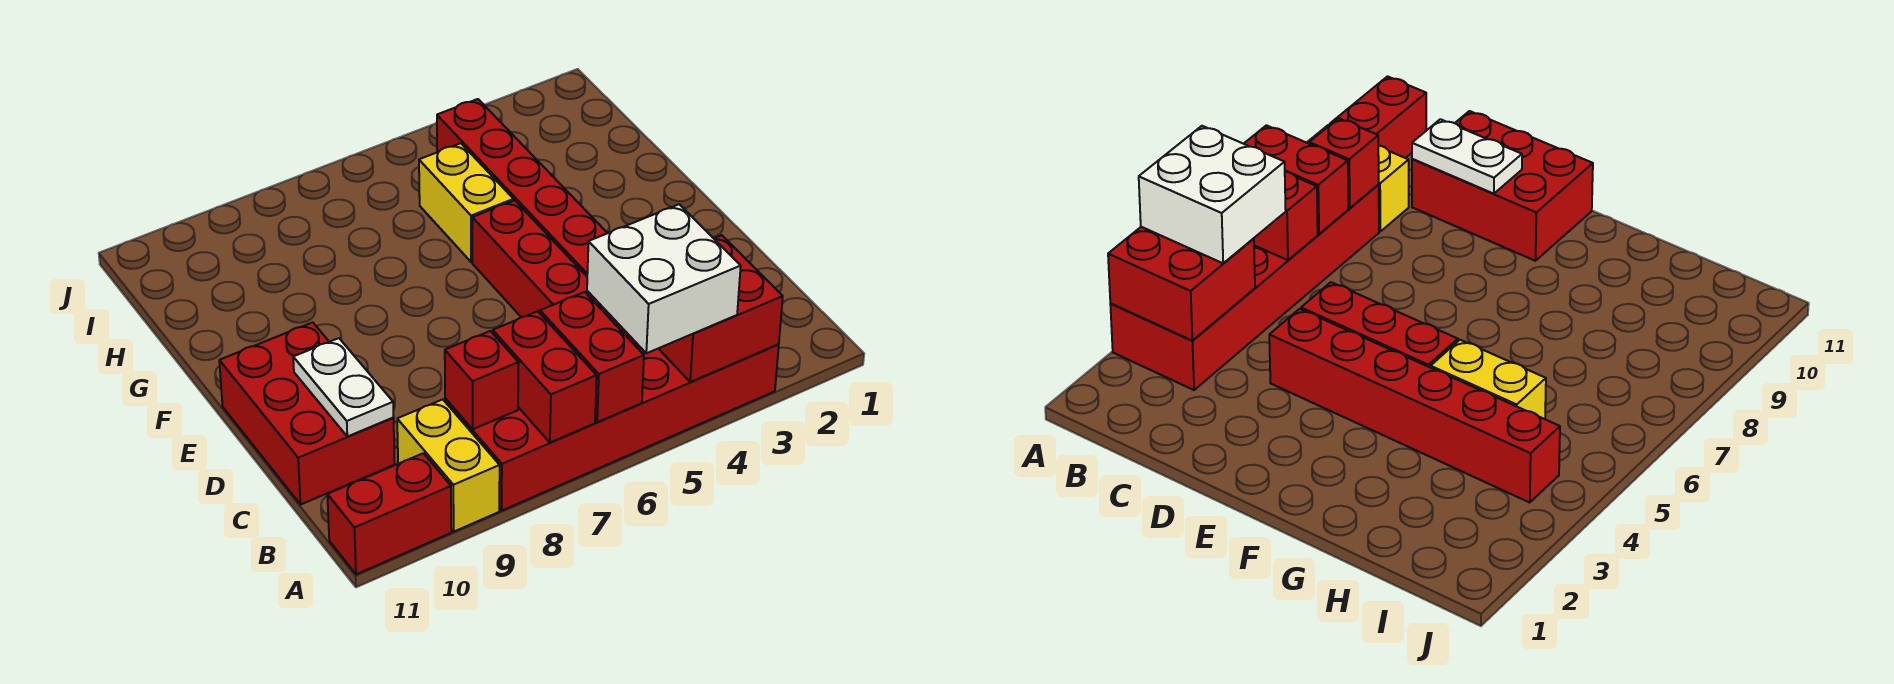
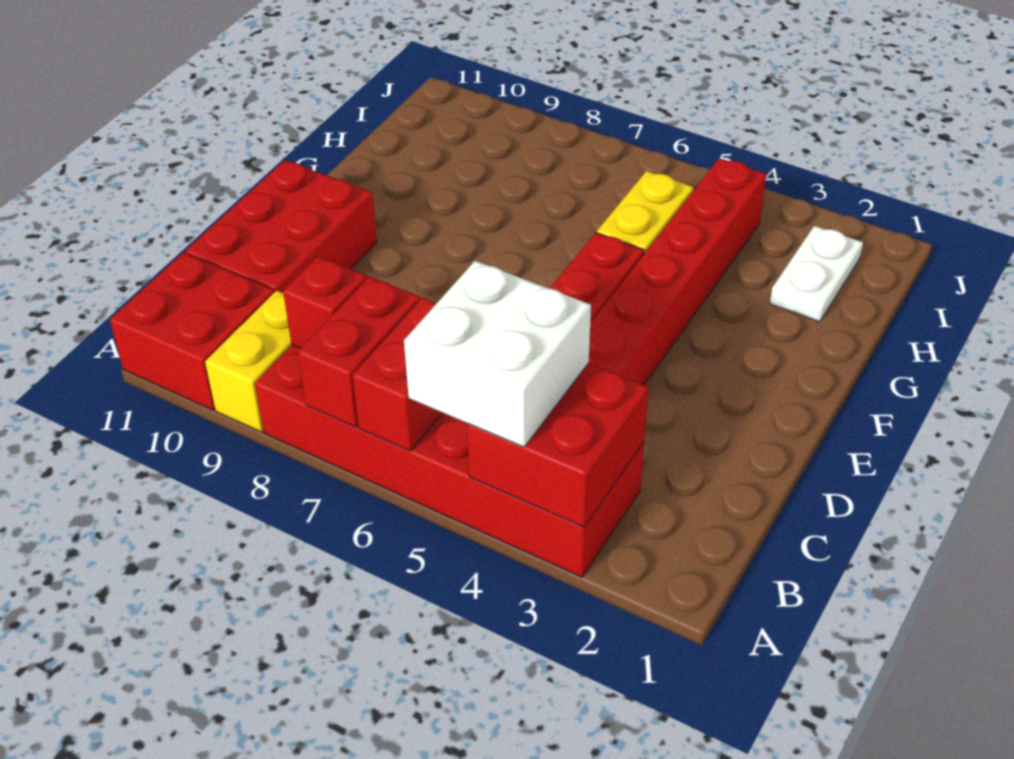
red 1x2 brick [327,453,451,574] -> red 2x2 brick [110,253,274,410]
white 1x2 plate [293,338,394,437] -> white 1x2 plate moved to [770,226,863,322]

